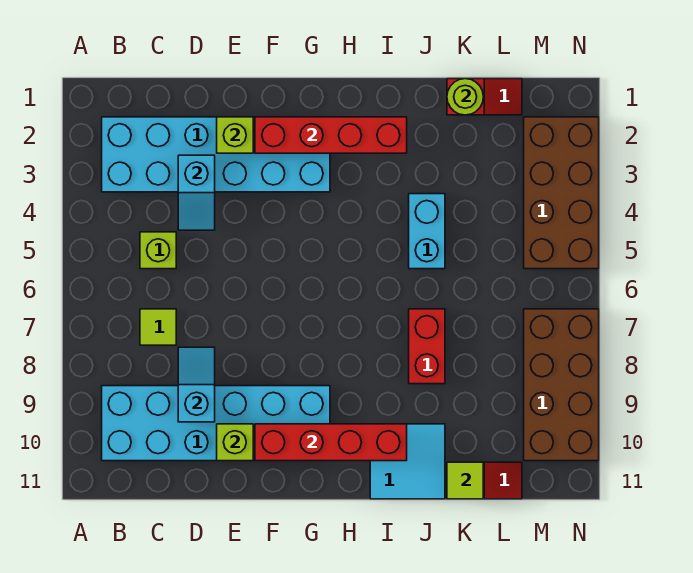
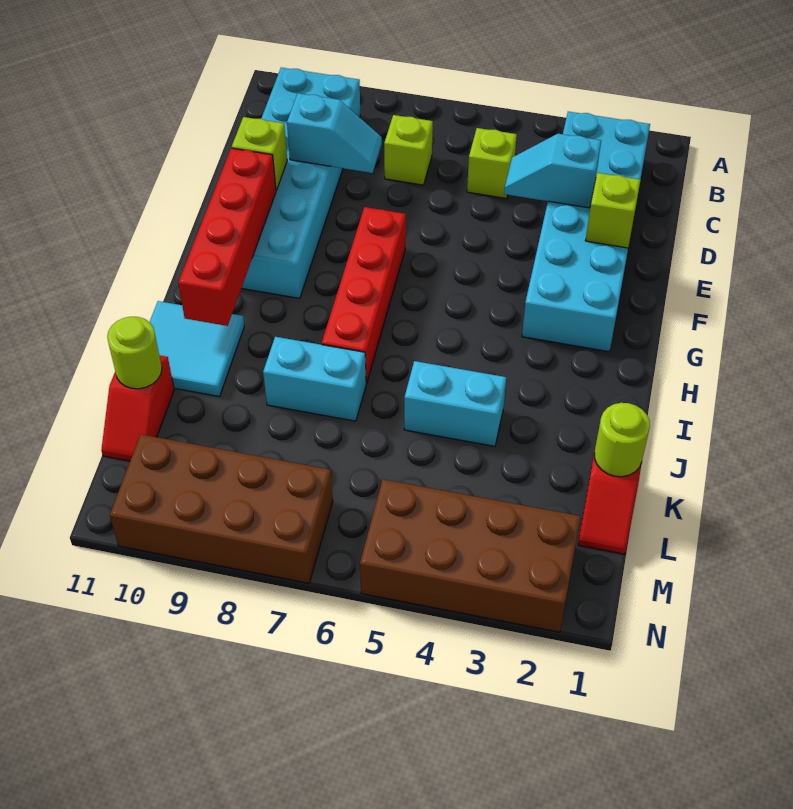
lime 1x1 tile [140,309,176,345] -> lime 1x1 brick [384,115,433,185]
red 1x4 brick [255,117,407,153] -> red 1x4 brick moved to [322,207,406,384]
red 1x2 brick [409,309,445,384] -> cyan 1x2 brick [263,337,366,421]
lime 1x1 tile [447,462,483,499] -> lime 1x1 round brick [107,317,162,389]

